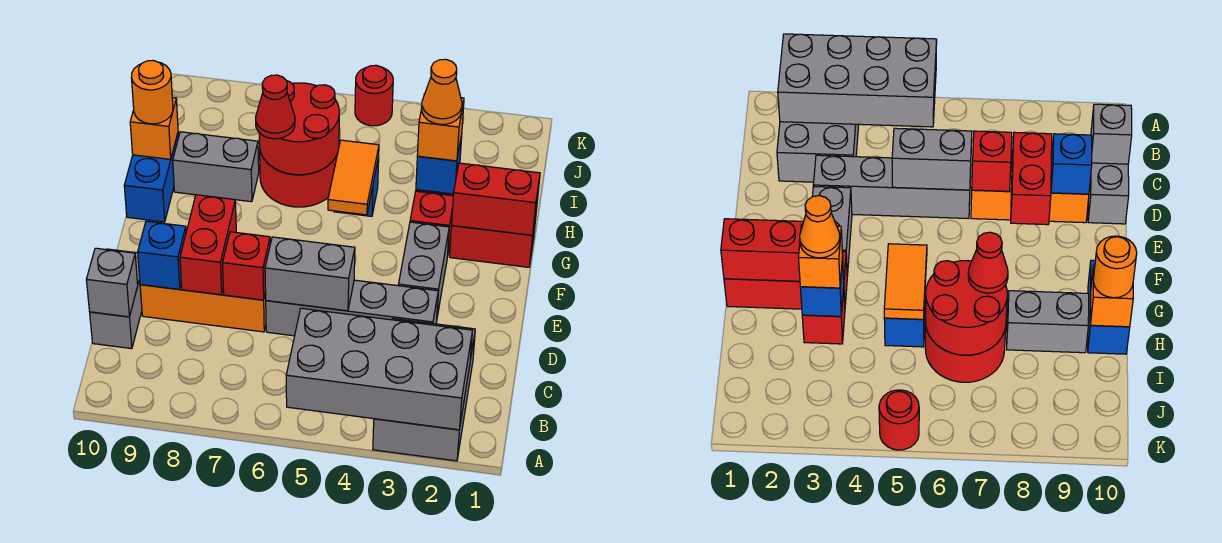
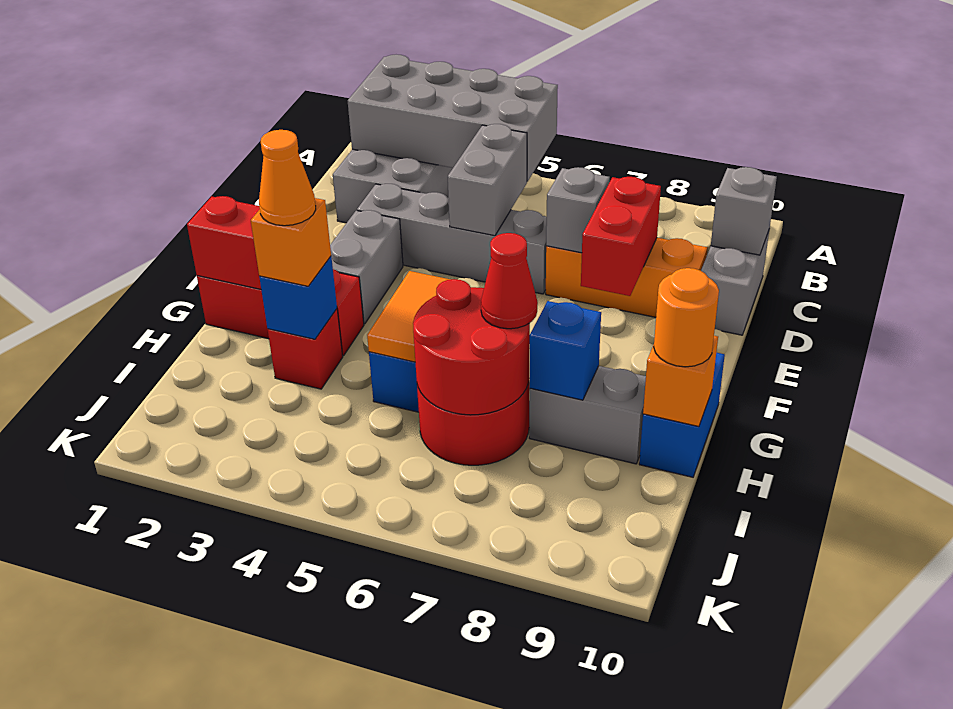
grey 1x2 brick [265,237,355,311] -> grey 1x2 brick turned to [448,124,527,236]
red 1x1 brick [223,232,270,300] -> grey 1x1 brick [546,167,610,253]
blue 1x1 brick [138,221,186,289] -> blue 1x1 brick moved to [529,301,601,400]
red 1x1 round brick [355,65,393,126] -> none

